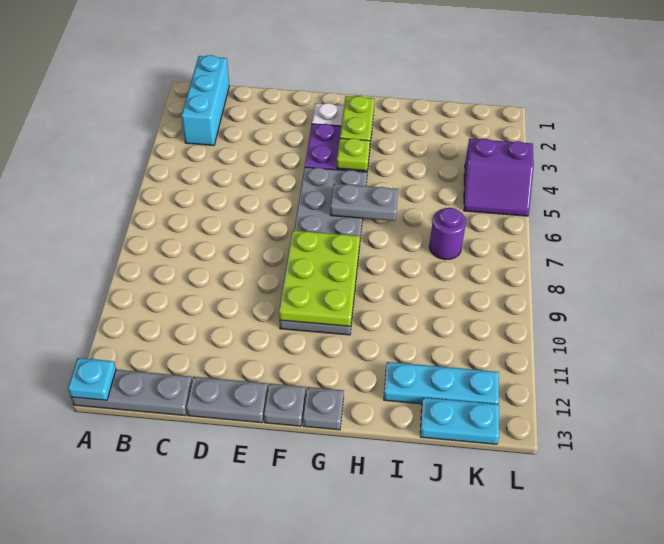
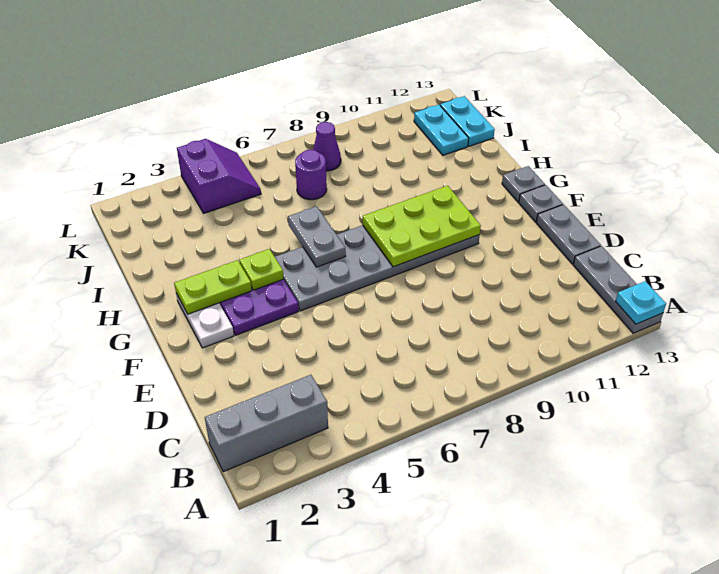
cyan 1x3 brick [181,55,229,146] -> grey 1x3 brick [205,375,328,472]
cyan 1x3 plate [384,362,499,404] -> cyan 1x2 plate [414,105,469,155]
none -> purple 1x1 cone [313,122,341,171]

